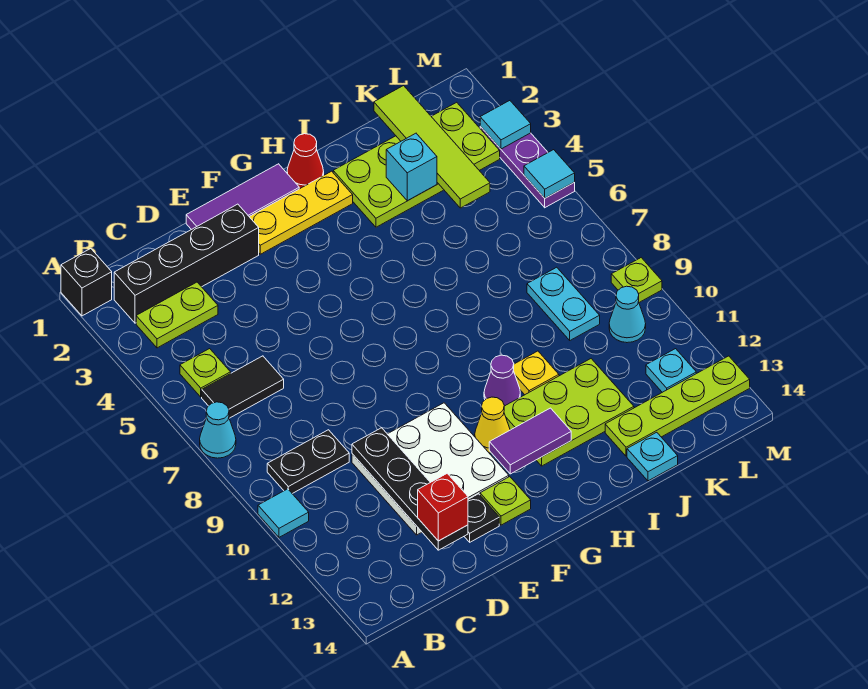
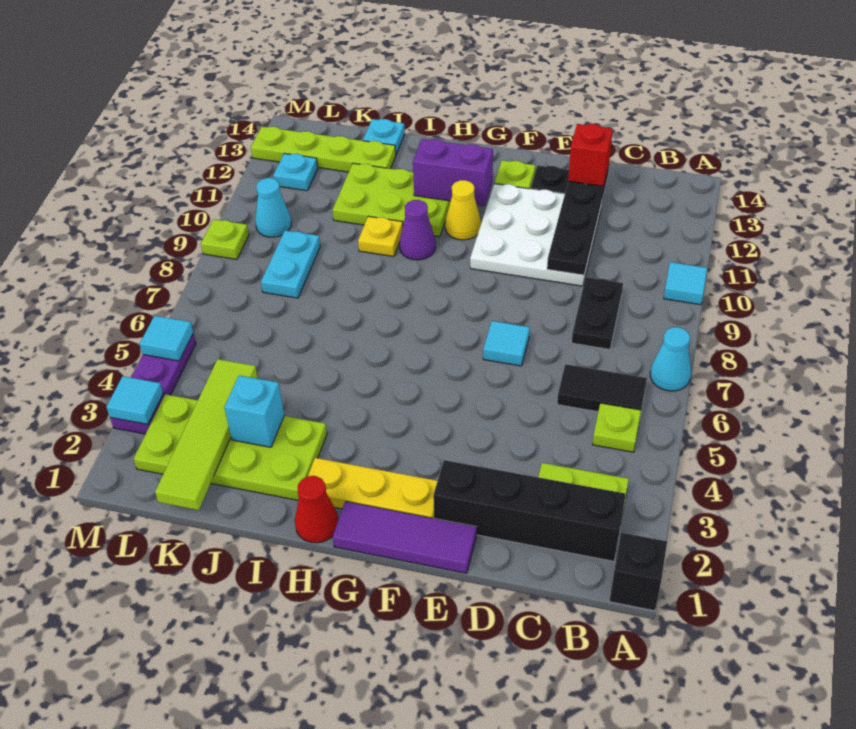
black 1x2 plate [267,430,349,494] -> black 1x2 plate turned to [572,277,623,349]
none -> cyan 1x1 tile [483,321,530,366]
purple 1x2 tile [489,408,571,474] -> purple 1x2 brick [413,139,493,206]

